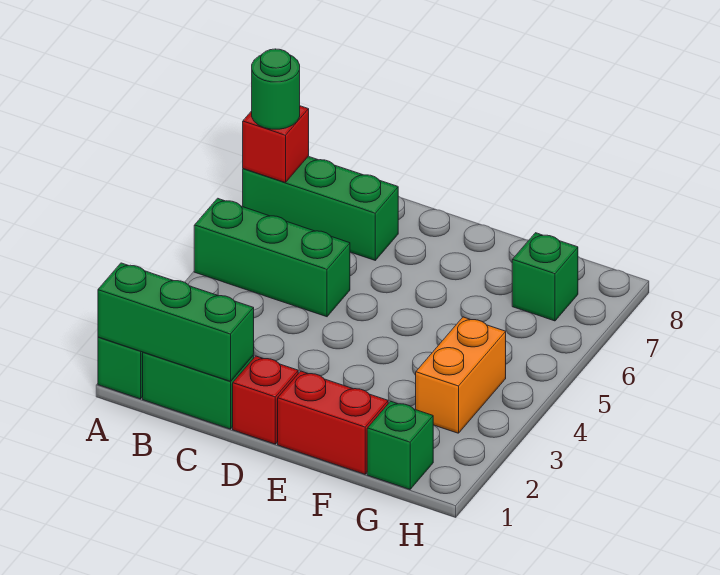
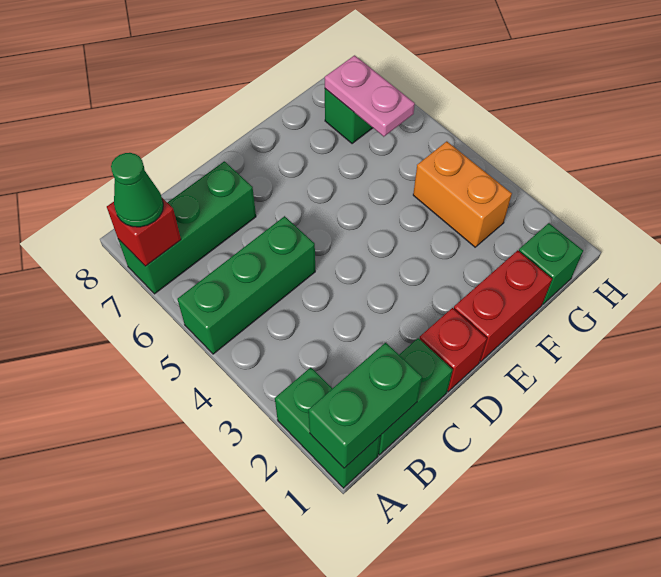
green 1x3 brick [98,263,254,381] -> green 1x2 brick [308,343,422,468]
green 1x1 round brick [252,49,300,129] -> green 1x1 cone [111,153,163,227]
none -> pink 1x2 plate [325,55,415,137]

